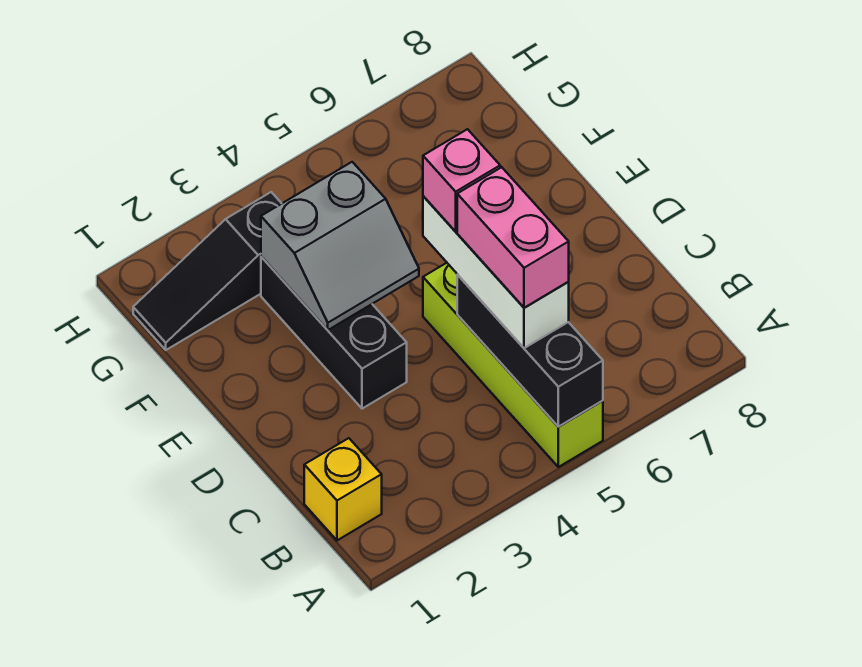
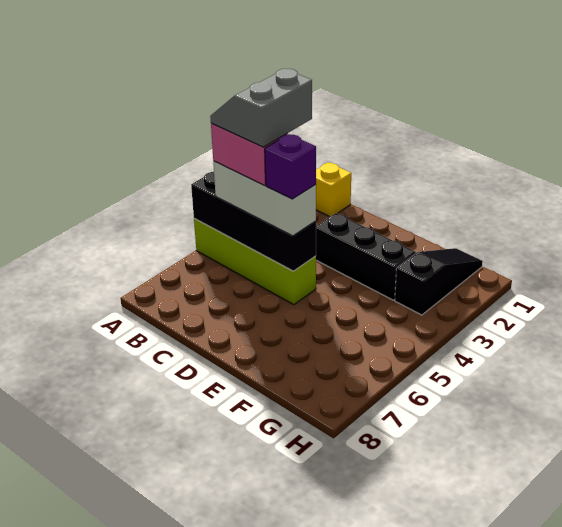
black 1x3 brick [457,275,603,427] -> black 1x4 brick [191,172,316,271]
pink 1x1 brick [423,129,500,232] -> purple 1x1 brick [265,135,316,199]
grey 2x2 slope [261,162,419,330] -> grey 2x2 slope moved to [210,69,312,147]

